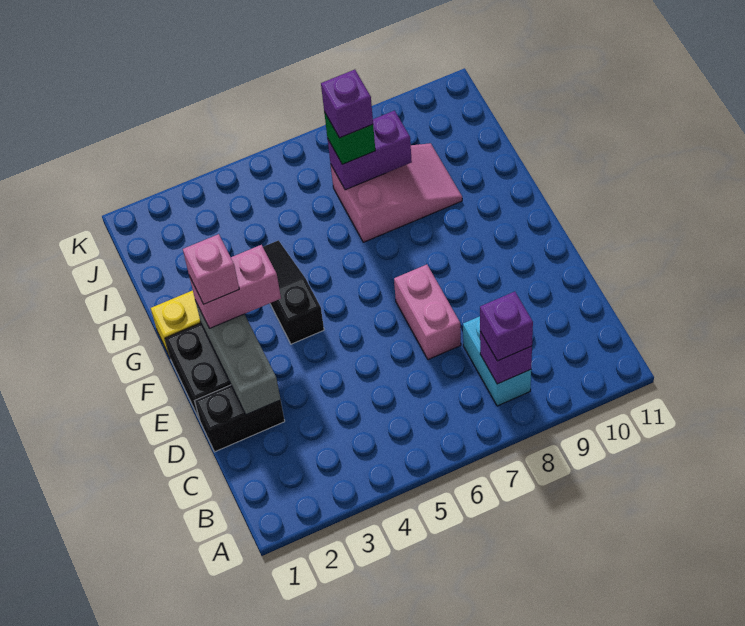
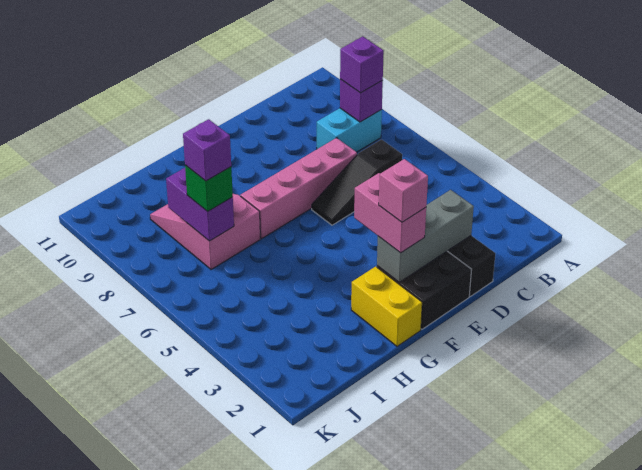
pink 1x2 brick [394,264,461,360] -> pink 1x4 brick [241,138,357,238]
black 1x3 slope [263,240,324,344] -> black 1x3 slope moved to [312,140,402,225]

